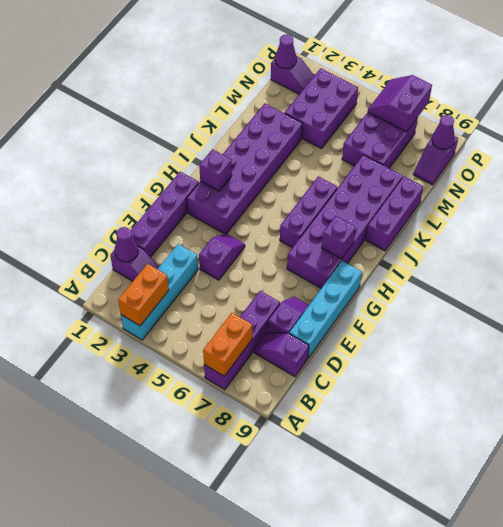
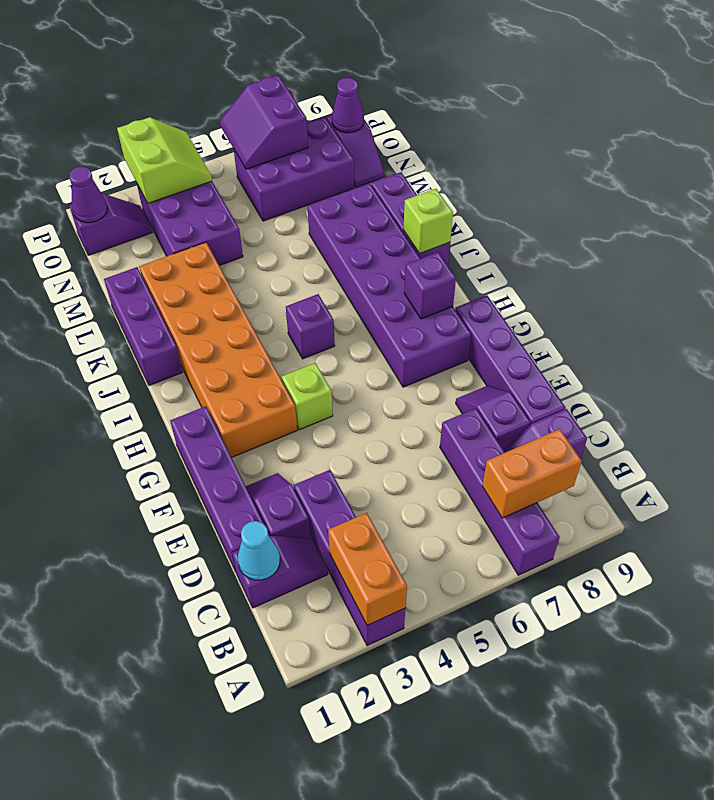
cyan 1x4 brick [121,244,198,340] -> purple 1x4 brick [294,470,405,646]
orange 1x2 brick [203,313,252,376] -> orange 1x2 brick turned to [482,429,582,518]
purple 1x1 cone [114,227,138,262] -> cyan 1x1 cone [238,521,280,580]
cyan 1x4 brick [289,261,362,358] -> purple 1x4 brick [455,295,565,425]
purple 1x2 slope [199,234,245,280] -> purple 1x2 slope moved to [246,473,310,538]
purple 2x6 brick [187,103,303,234] -> orange 2x6 brick [139,242,297,457]
none -> lime 1x1 brick [281,363,333,430]
purple 1x1 brick [199,149,232,191] -> purple 1x1 brick moved to [286,294,335,359]
purple 1x3 brick [280,176,337,248] -> purple 1x3 brick moved to [104,267,182,385]
none -> lime 1x1 brick [403,189,453,254]
purple 2x3 brick [342,112,417,168] -> purple 2x3 brick turned to [234,117,354,221]
none -> lime 2x2 slope [117,117,212,203]

